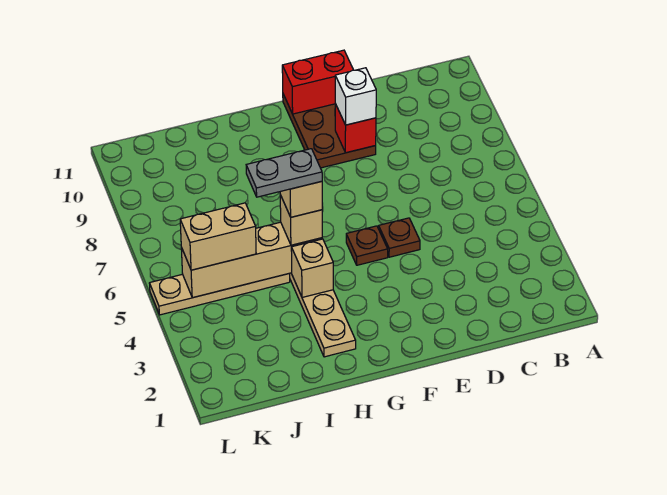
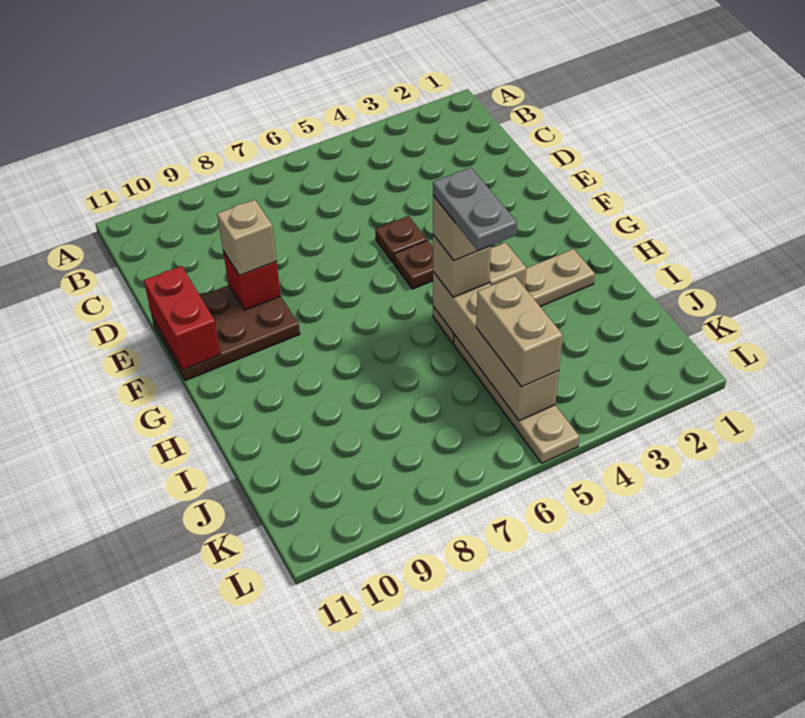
white 1x1 brick [335,68,376,125] -> tan 1x1 brick [217,200,277,275]

